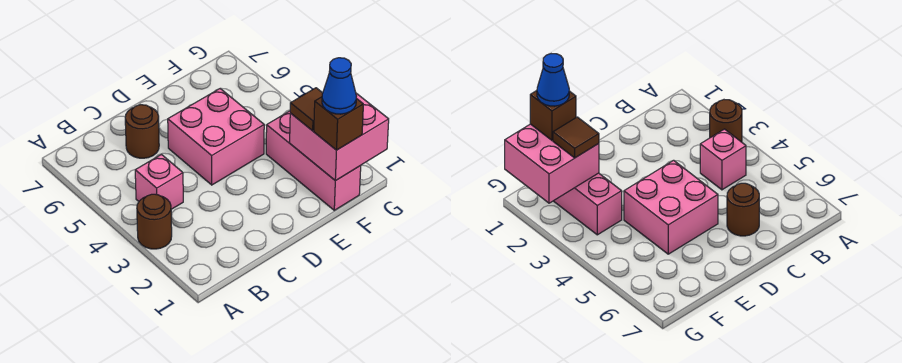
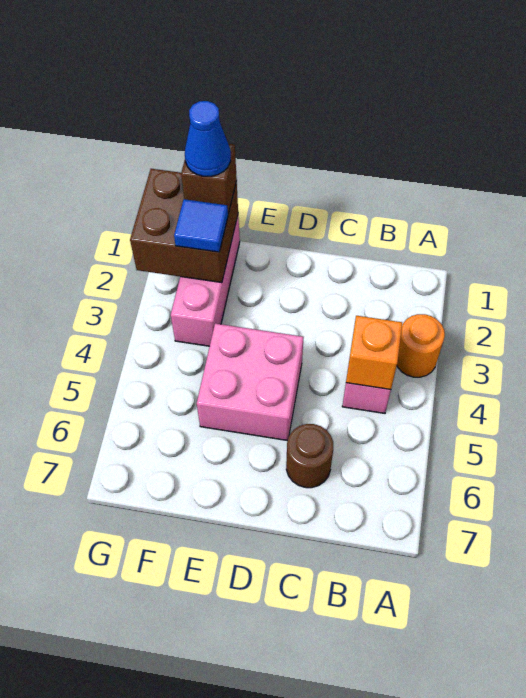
brown 1x1 round brick [137,194,172,249] -> orange 1x1 round brick [397,314,445,377]
none -> orange 1x1 brick [346,316,402,390]
pink 2x2 brick [290,93,389,181] -> brown 2x2 brick [130,169,238,283]
brown 1x1 tile [290,88,323,131] -> blue 1x1 tile [174,199,228,252]

